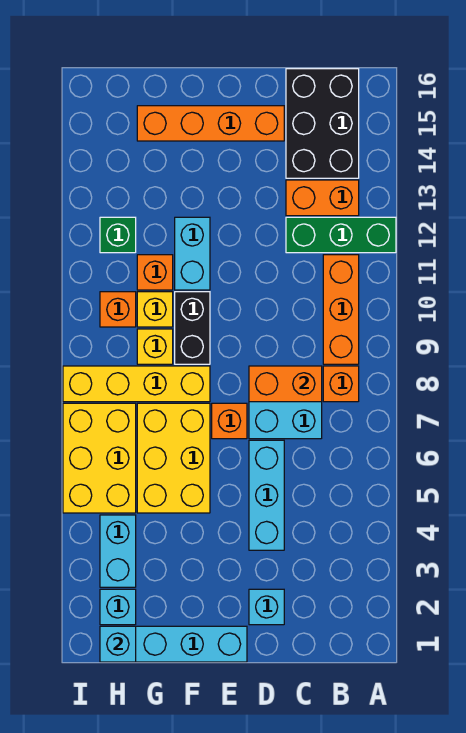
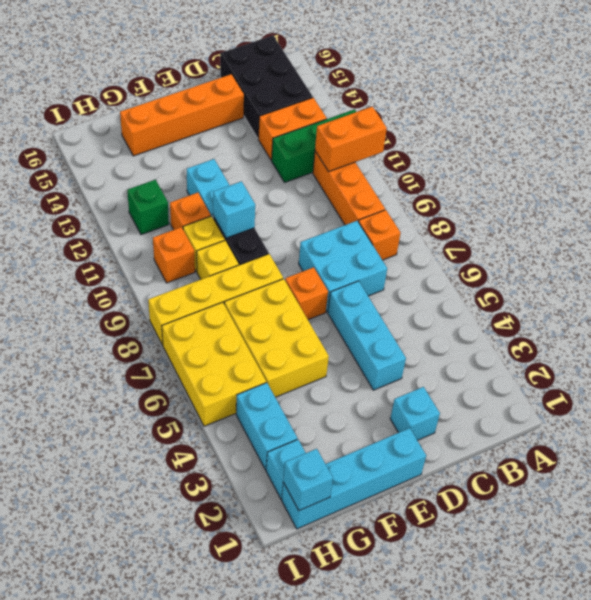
orange 1x2 brick [249,366,322,402] -> orange 1x2 brick moved to [315,107,387,172]
none -> cyan 1x1 brick [213,181,255,238]

